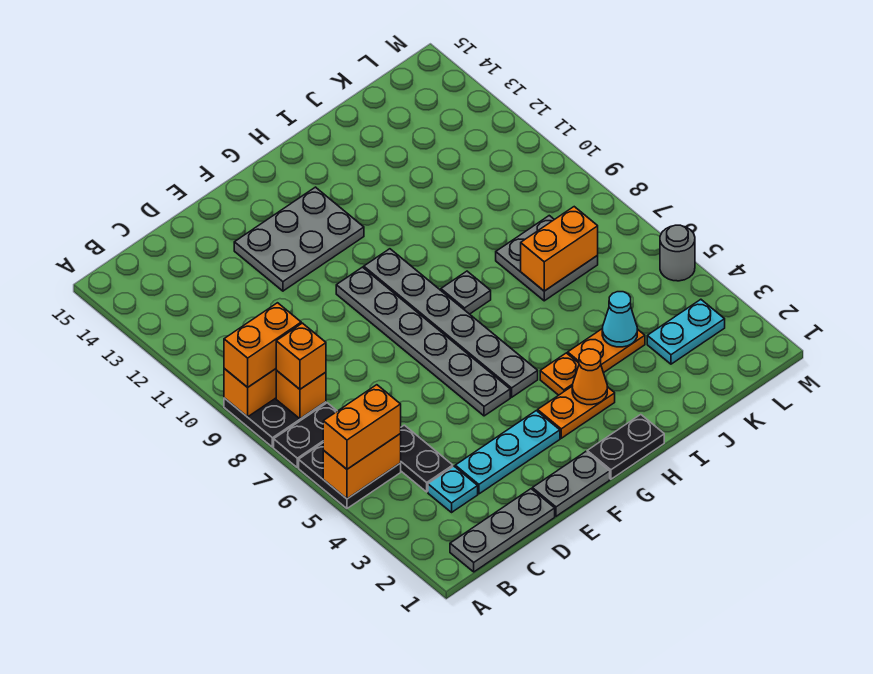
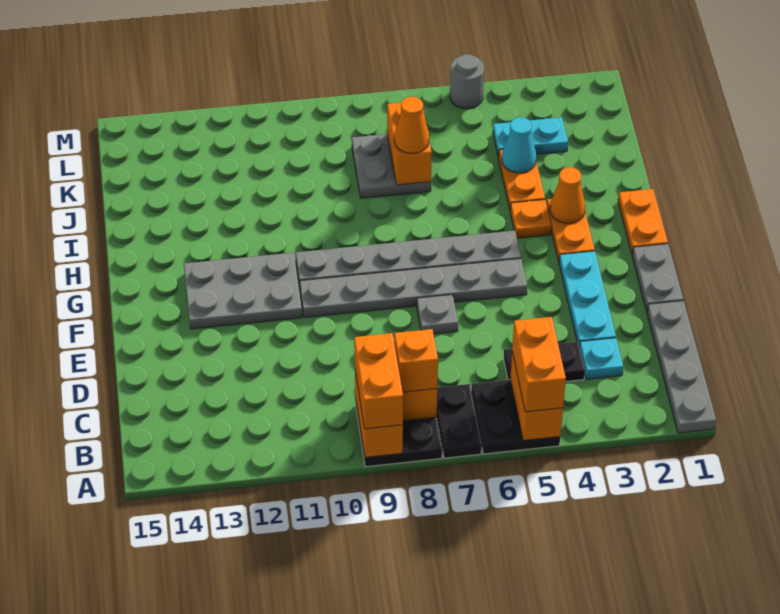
grey 1x3 plate [450,489,555,572] -> grey 1x4 plate [647,301,716,433]
grey 2x3 plate [234,187,364,291] -> grey 2x3 plate turned to [184,253,302,329]
black 1x2 plate [587,415,664,479] -> orange 1x2 plate [618,189,668,255]
grey 1x1 plate [441,271,491,314] -> grey 1x1 plate moved to [417,295,458,334]
none -> orange 1x1 cone [394,97,429,153]
cyan 1x2 plate [647,299,725,364] -> cyan 1x2 plate turned to [493,117,568,158]

